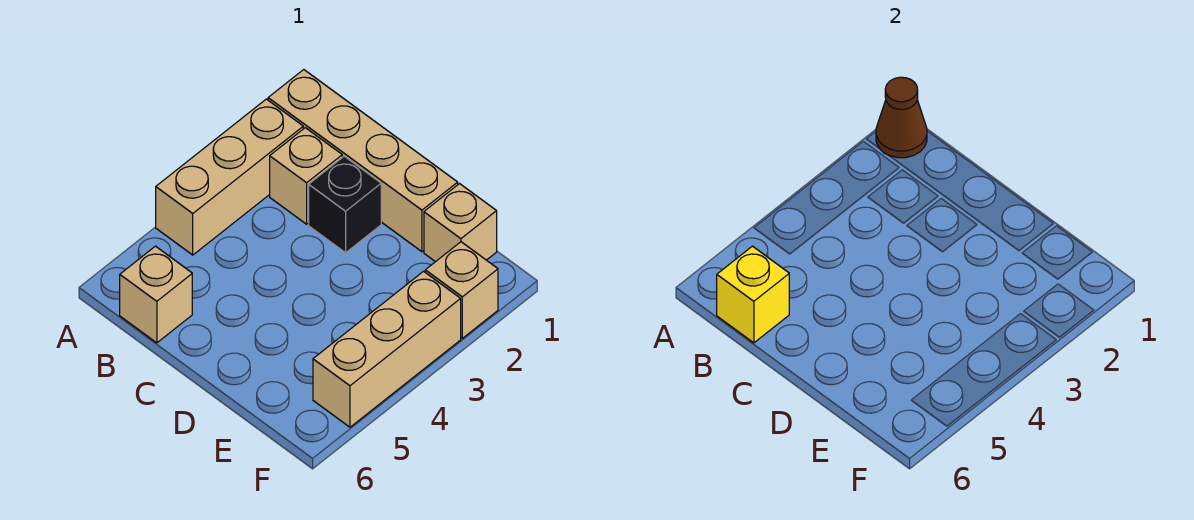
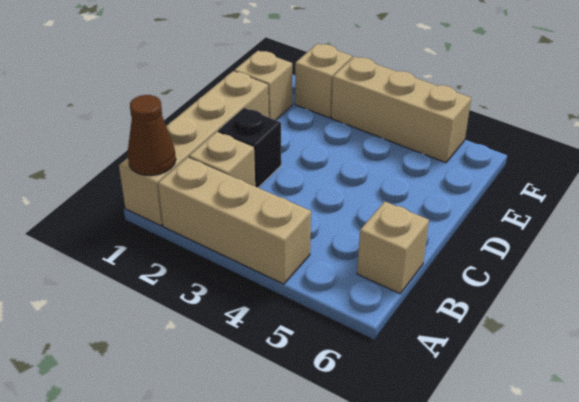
yellow 1x1 brick [717,246,789,343] -> none

